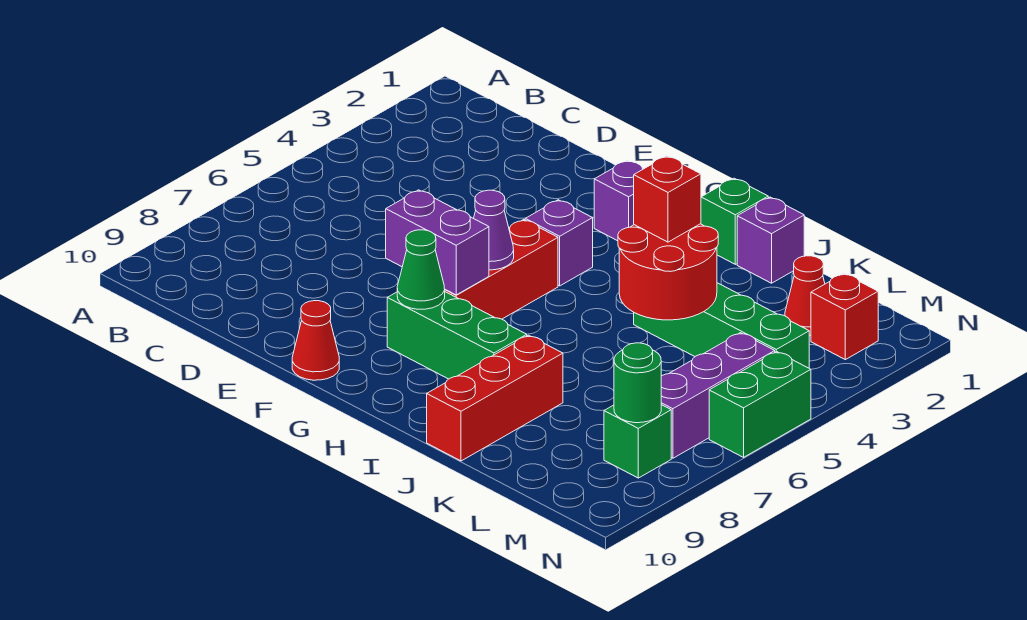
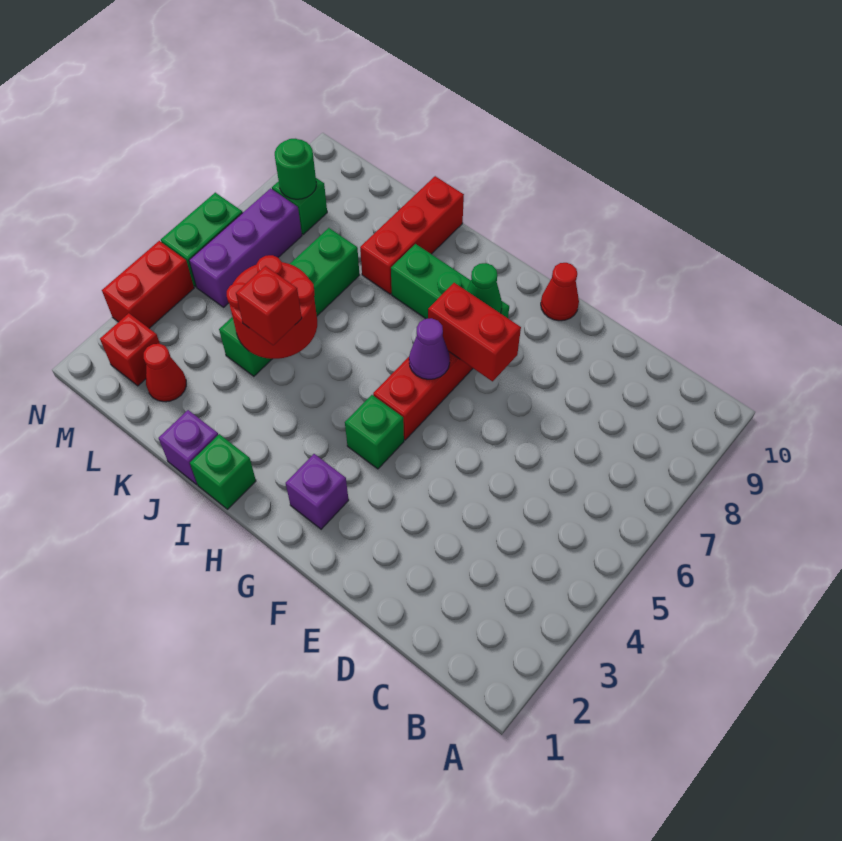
purple 1x2 brick [386,190,489,295] -> red 1x2 brick [428,283,521,381]
purple 1x1 brick [525,200,593,286] -> green 1x1 brick [345,395,404,469]
green 1x4 brick [634,283,809,368] -> green 1x4 brick turned to [219,228,359,376]
none -> red 1x2 brick [102,241,194,328]

